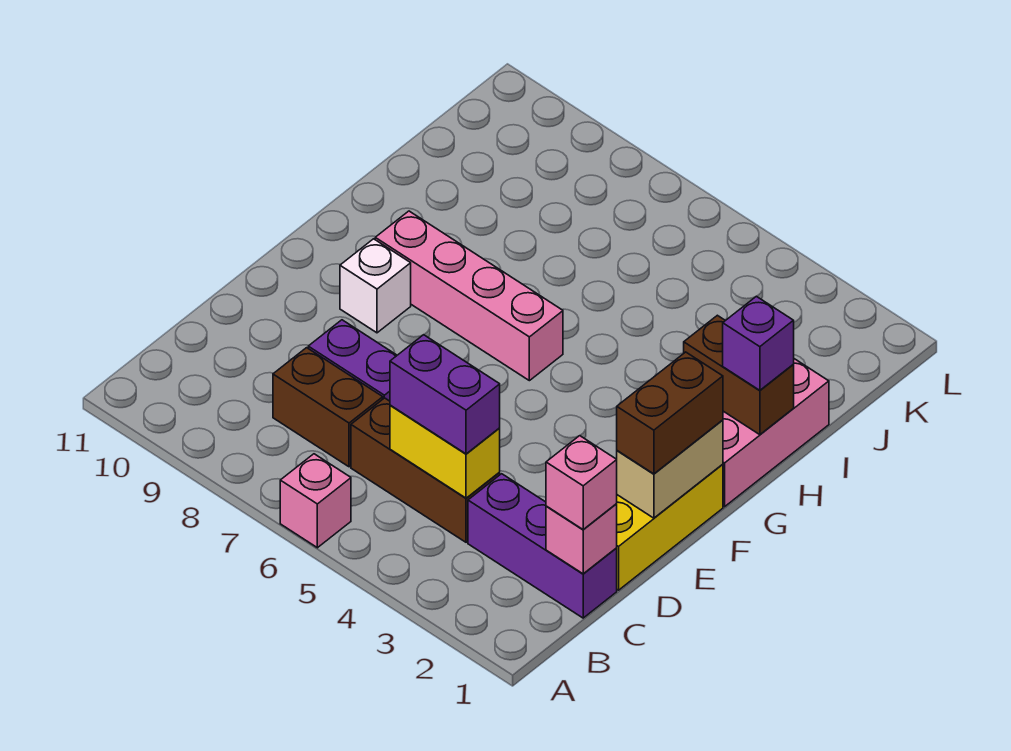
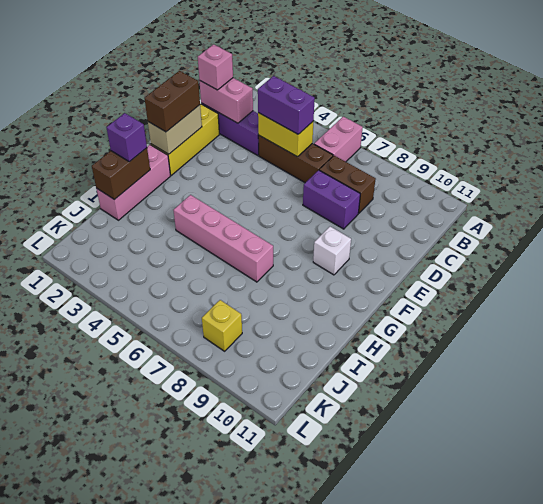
pink 1x1 brick [280,454,351,548] -> pink 1x2 brick [314,117,363,162]
pink 1x1 brick [546,504,617,574] -> pink 1x2 brick [200,78,253,123]
pink 1x4 brick [375,211,563,381] -> pink 1x4 brick moved to [173,195,273,282]
brown 1x2 brick [684,315,794,435] -> brown 1x2 brick turned to [92,148,150,200]
none -> yellow 1x1 brick [202,300,242,351]

